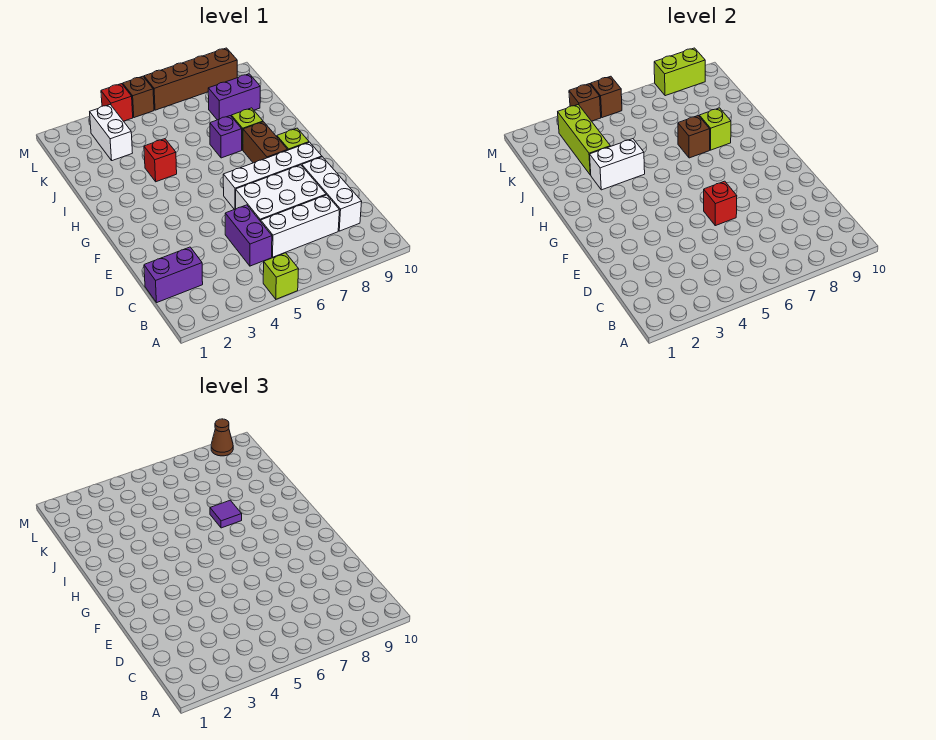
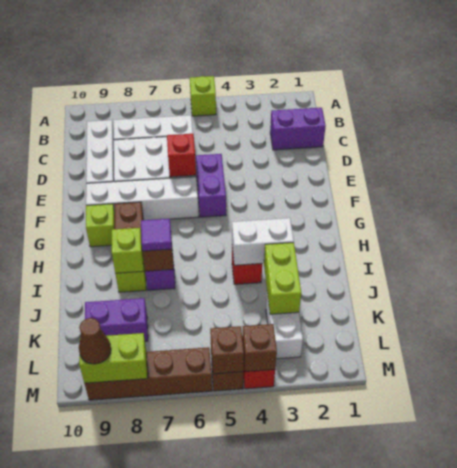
purple 1x2 brick [225,205,272,266] -> purple 1x2 brick moved to [196,154,226,217]
lime 1x3 brick [558,105,610,175] -> lime 1x2 brick [264,243,301,314]

